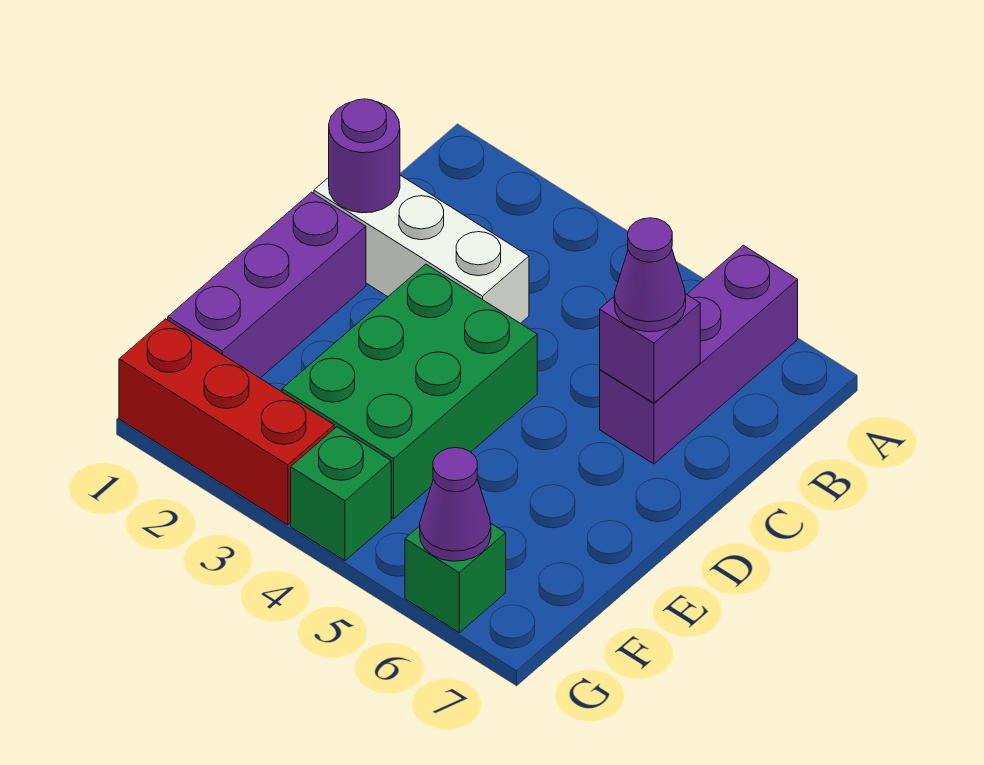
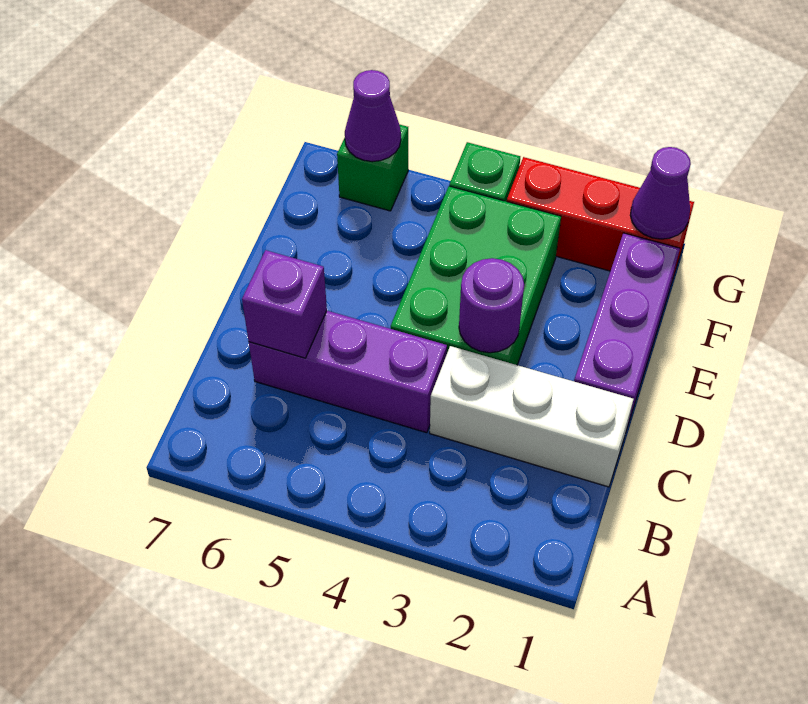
purple 1x3 brick [600,245,798,464] -> purple 1x3 brick turned to [249,311,447,433]
purple 1x1 round brick [329,99,400,213] -> purple 1x1 round brick moved to [459,258,524,353]
purple 1x1 cone [614,218,686,332] -> purple 1x1 cone moved to [630,147,691,239]

